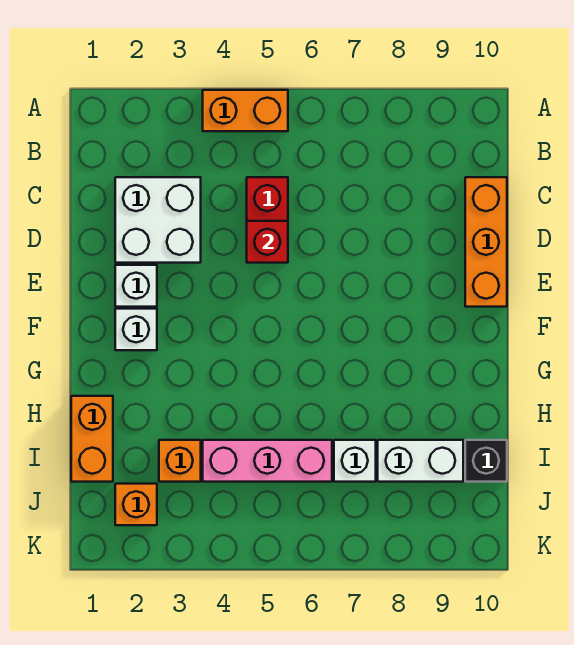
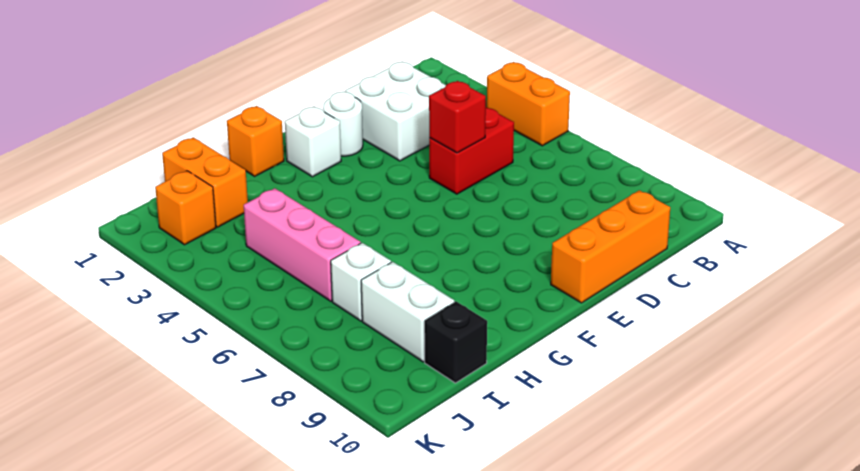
white 1x1 brick [115,265,157,307] -> white 1x1 round brick [323,92,363,156]
orange 1x2 brick [71,396,113,482] -> orange 1x2 brick turned to [162,137,248,227]
orange 1x1 brick [159,440,201,482] -> orange 1x1 brick moved to [227,106,284,176]

